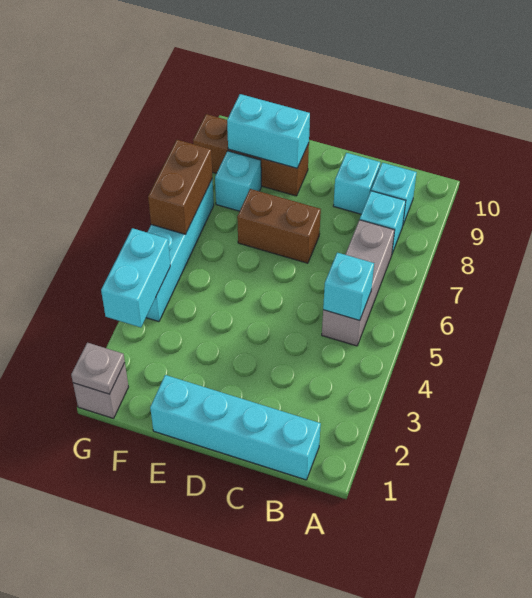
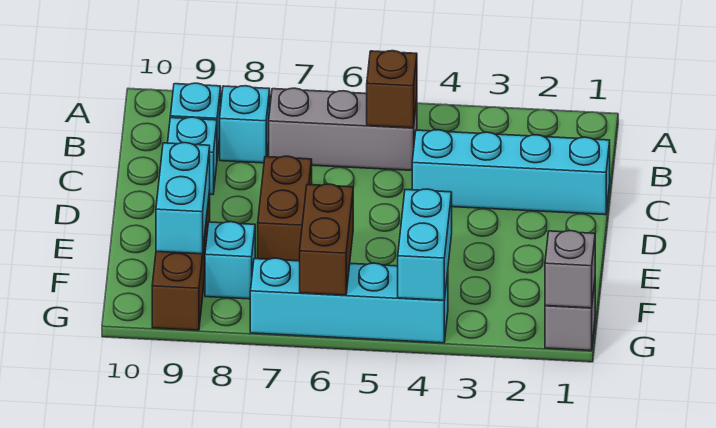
cyan 1x4 brick [150,375,321,480] -> cyan 1x4 brick turned to [412,130,610,215]
cyan 1x1 brick [323,253,374,321] -> brown 1x1 brick [367,51,417,128]
grey 1x1 plate [71,343,125,394] -> grey 1x1 brick [545,231,595,308]
cyan 1x2 brick [101,228,170,327] -> cyan 1x2 brick turned to [398,189,452,300]
brown 1x2 brick [148,140,212,234] -> brown 1x2 brick turned to [300,184,353,295]

